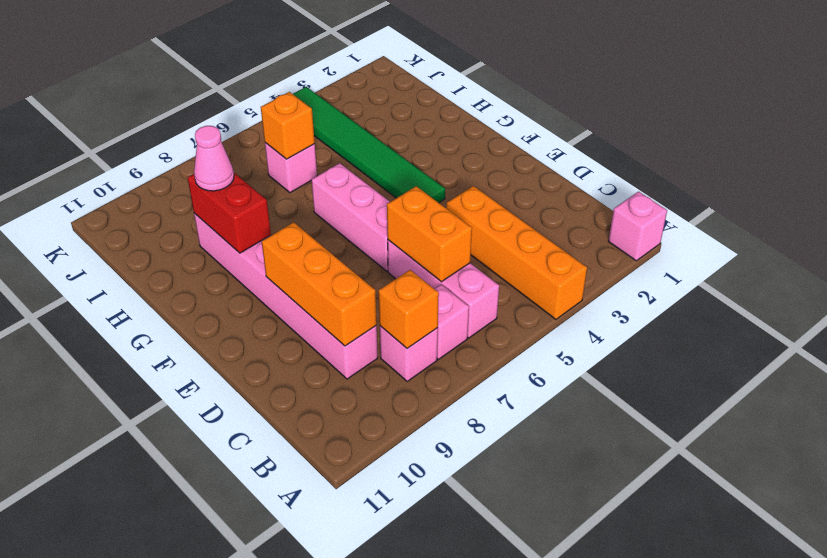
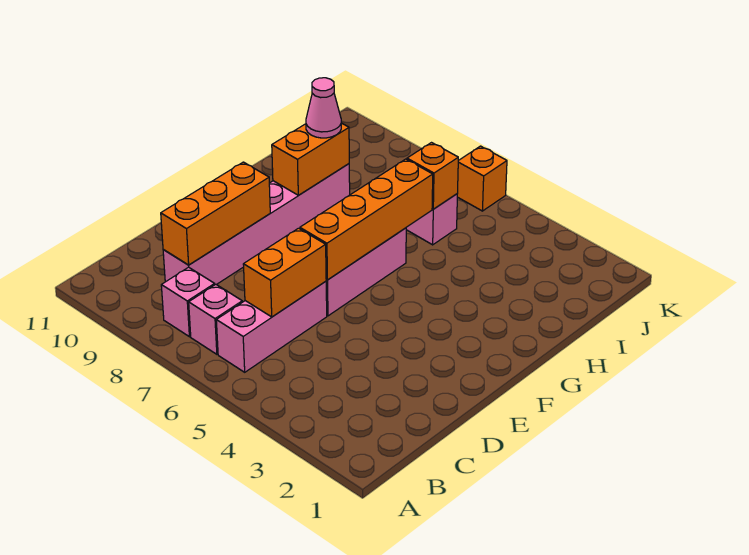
pink 1x1 brick [609,192,667,261] -> none
orange 1x4 brick [446,186,587,319] -> orange 1x4 brick moved to [300,159,433,280]
orange 1x1 brick [378,270,439,348] -> orange 1x1 brick moved to [457,146,507,211]
green 1x6 tile [293,87,445,203] -> none
red 1x2 brick [188,173,271,253] -> orange 1x2 brick [272,123,349,195]

